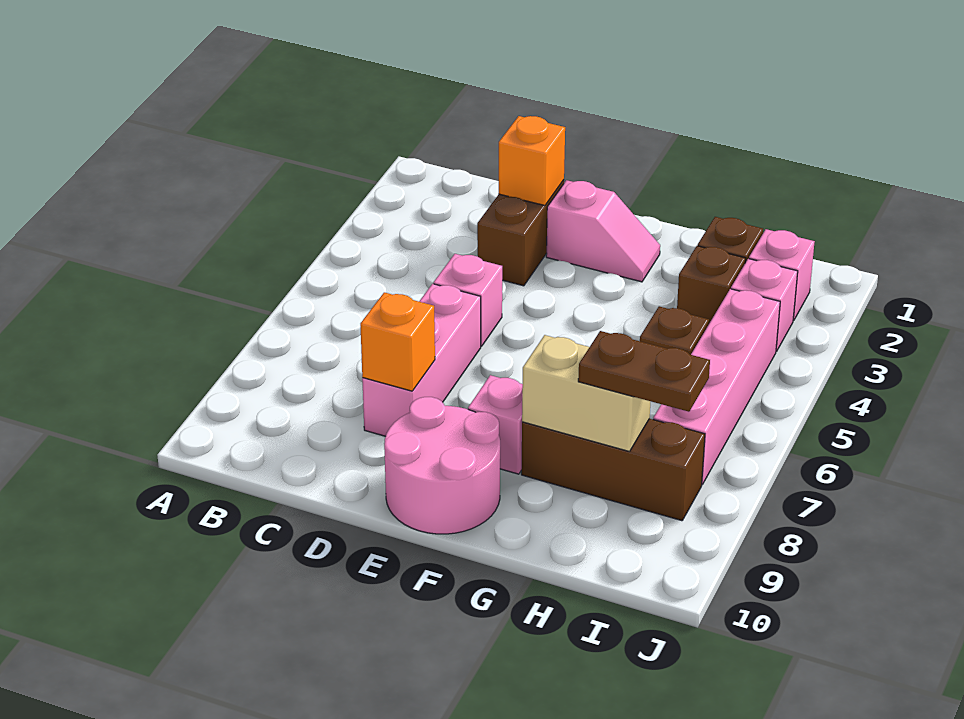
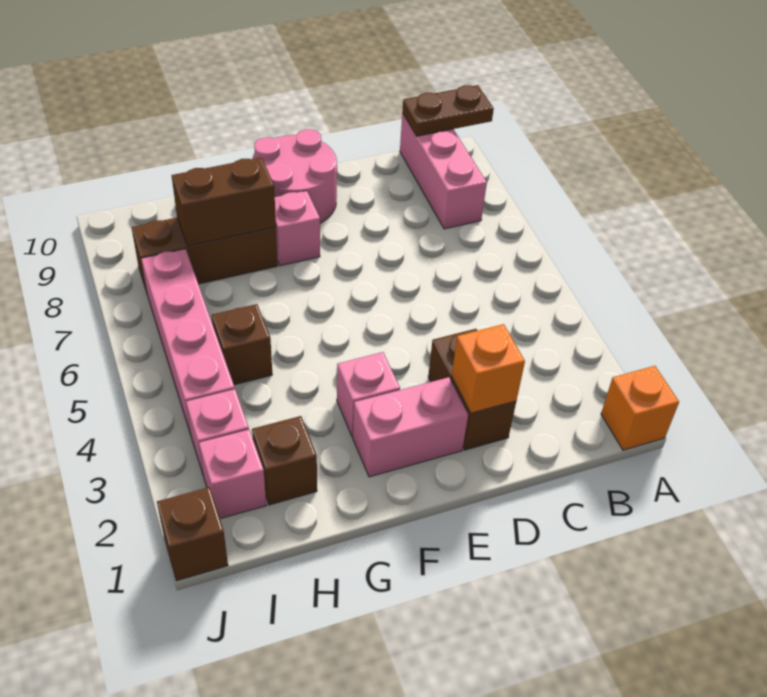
pink 1x1 brick [433,254,502,346] -> pink 1x1 brick moved to [337,352,400,437]
pink 1x3 brick [362,284,481,436] -> pink 1x3 brick moved to [400,113,487,229]
orange 1x1 brick [360,292,435,391] -> orange 1x1 brick moved to [601,366,679,450]
pink 1x2 slope [546,180,660,282] -> pink 1x2 brick [353,377,468,477]
tan 1x2 brick [522,335,650,452] -> brown 1x2 brick [172,157,276,246]
brown 1x1 brick [677,246,746,323] -> brown 1x1 brick moved to [157,487,228,581]
brown 1x2 plate [578,331,710,412] -> brown 1x2 plate moved to [402,85,494,136]

